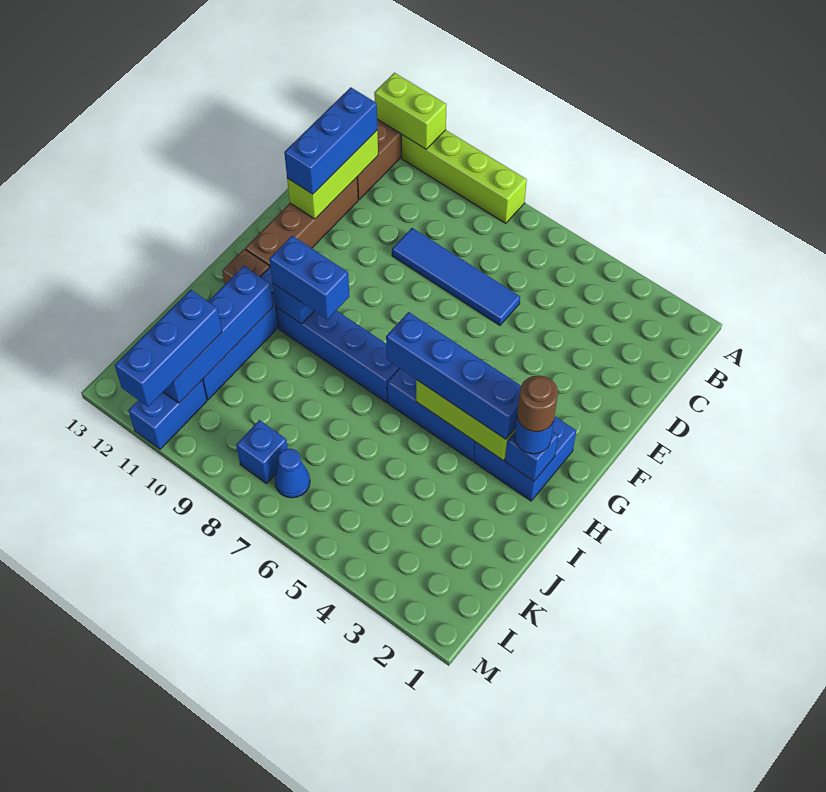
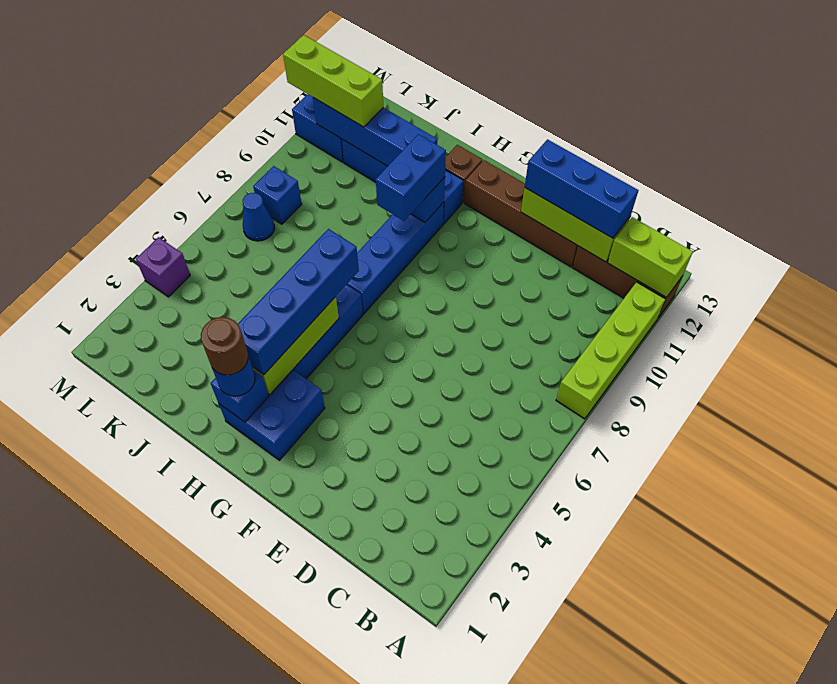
lime 1x2 brick [374,73,447,149] -> lime 1x2 brick turned to [608,217,693,298]
blue 1x4 tile [392,228,520,325] -> none
blue 1x3 brick [115,290,222,407] -> lime 1x3 brick [283,35,383,127]
none -> purple 1x1 brick [136,237,190,297]

